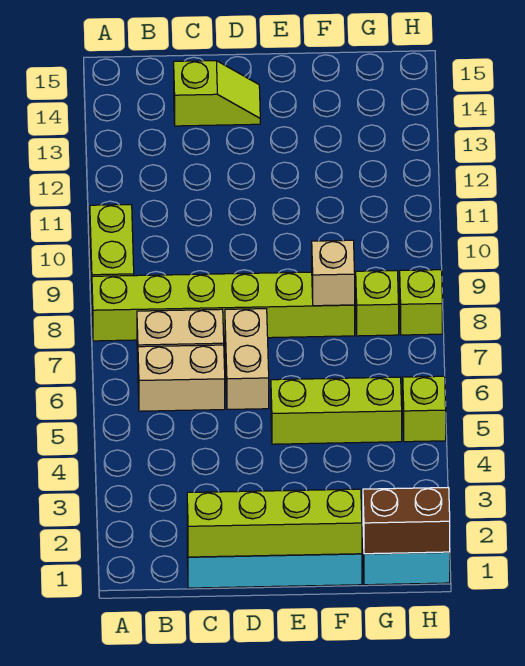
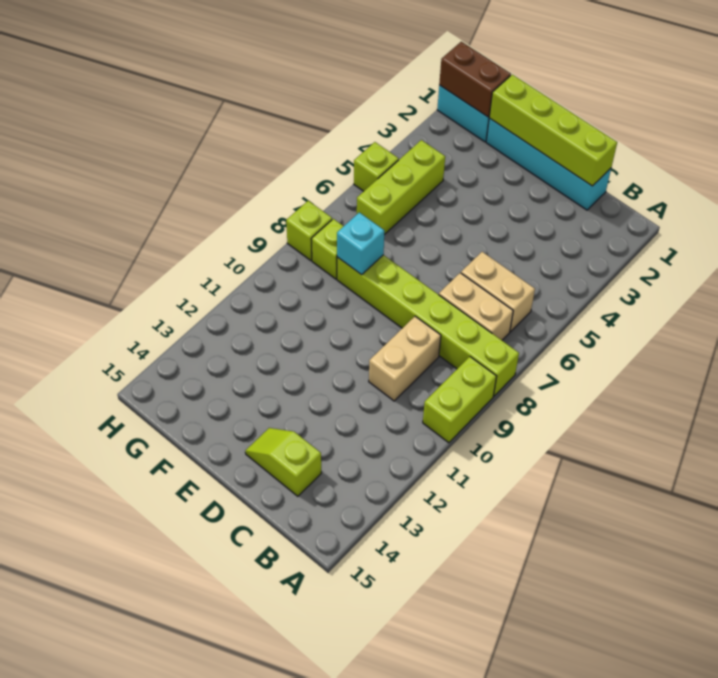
tan 1x2 brick [225,309,269,410] -> tan 1x2 brick moved to [369,316,441,401]
lime 1x3 brick [271,377,402,444] -> lime 1x3 brick turned to [357,140,445,235]
tan 1x1 brick [312,240,355,306] -> cyan 1x1 brick [337,212,384,275]

